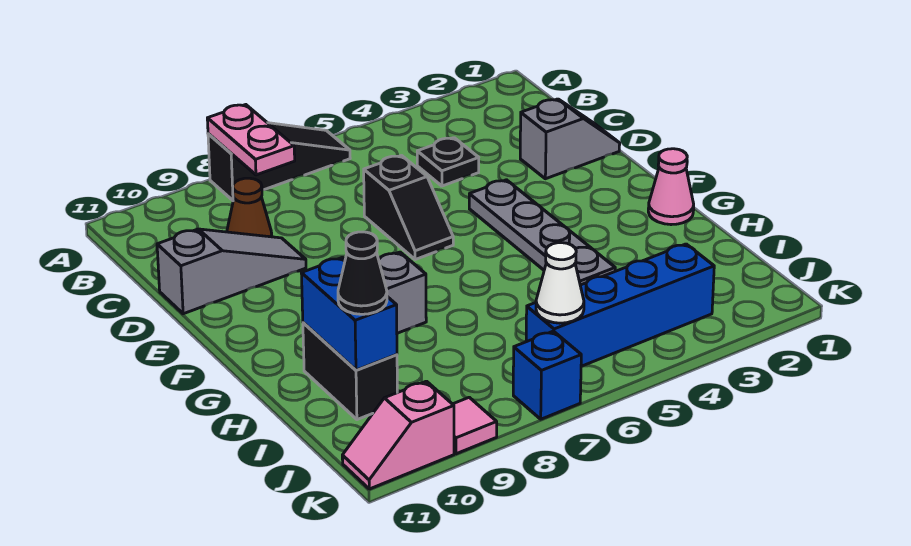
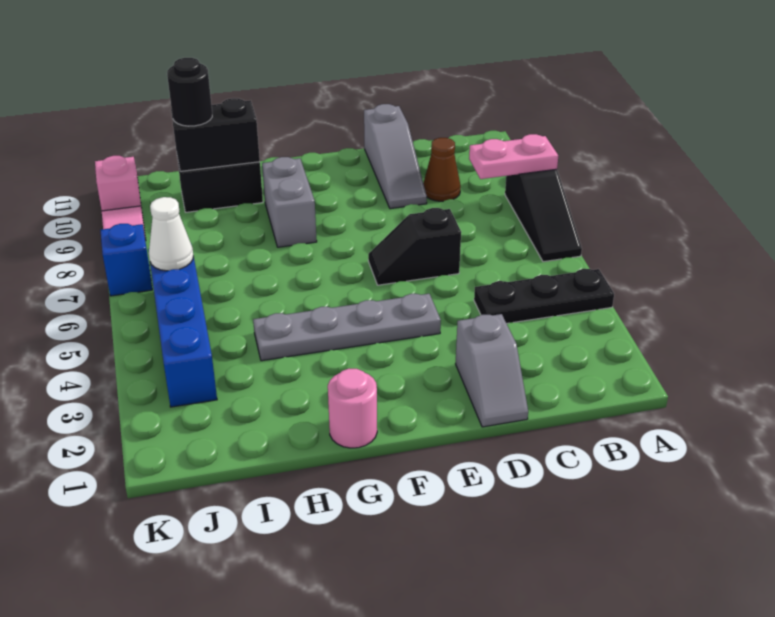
black 1x1 plate [417,138,479,186] -> black 1x3 plate [474,269,614,323]
pink 1x1 cone [648,149,694,225] -> pink 1x1 round brick [328,369,377,448]
blue 1x2 brick [301,257,397,370] -> black 1x2 brick [171,98,260,171]
black 1x1 cone [338,232,387,314] -> black 1x1 round brick [167,58,212,126]

